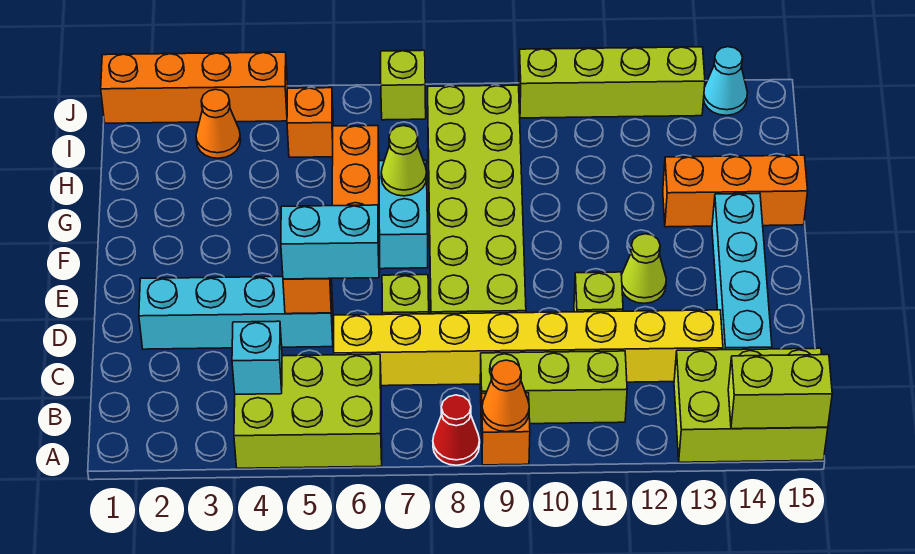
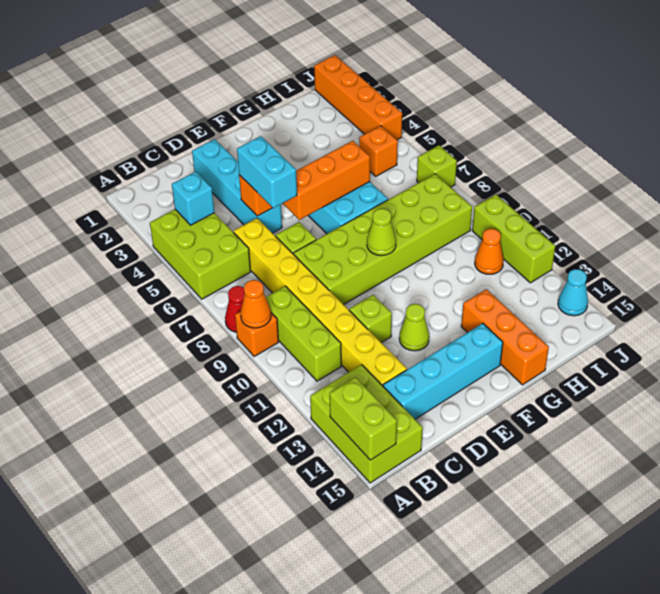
lime 1x1 cone [381,126,427,196] -> lime 1x1 cone moved to [367,209,396,256]
orange 1x1 cone [196,89,241,158] -> orange 1x1 cone moved to [475,229,504,274]
lime 1x4 brick [519,47,705,118] -> lime 1x3 brick [472,195,555,283]

